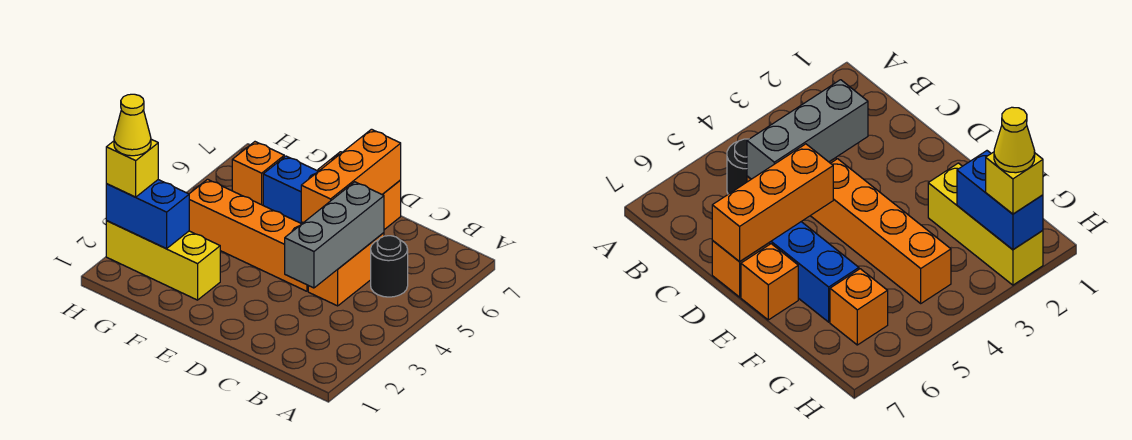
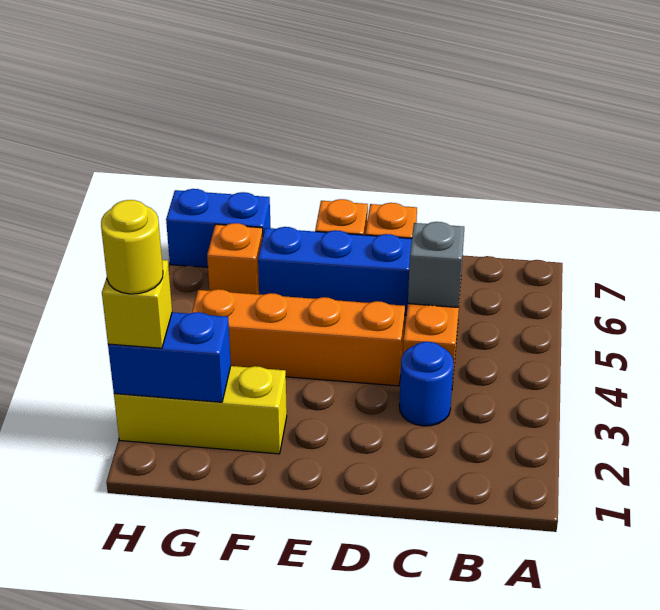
black 1x1 round brick [371,236,408,297] -> none
none -> blue 1x1 round brick [399,342,454,426]
grey 1x3 brick [285,182,384,288] -> grey 1x1 brick [408,222,464,307]
orange 1x3 brick [301,129,401,223] -> none
none -> blue 1x2 brick [166,189,271,267]
yellow 1x1 cone [114,94,151,156] -> yellow 1x1 round brick [101,200,163,294]

